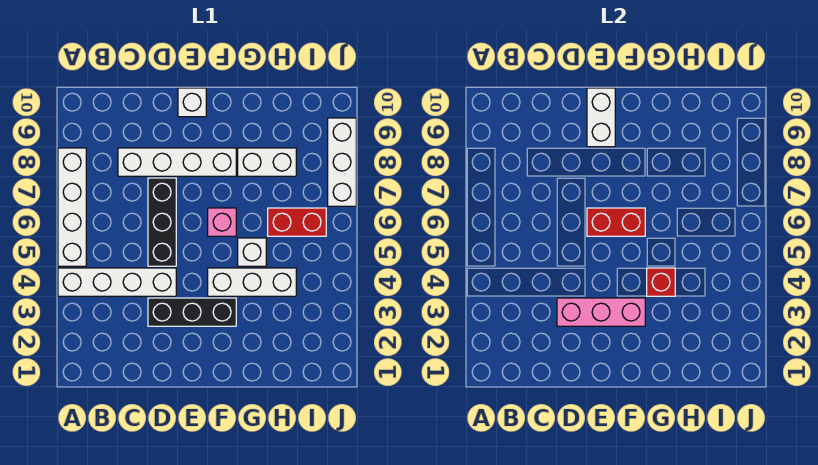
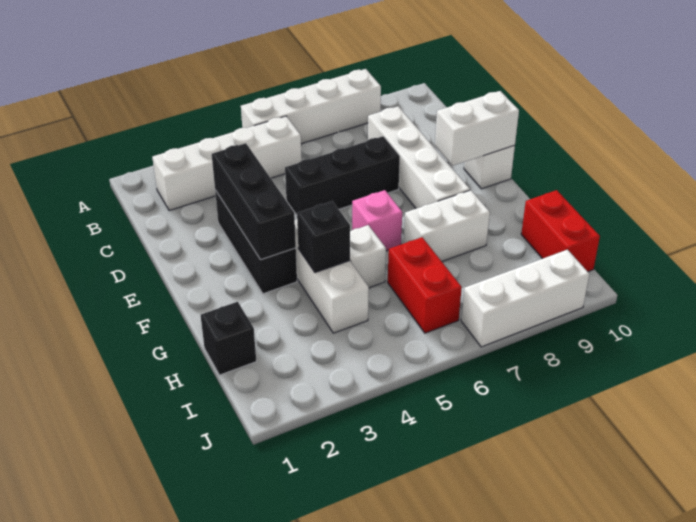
white 1x4 brick [58,268,176,296] -> white 1x4 brick turned to [152,116,302,211]
pink 1x3 brick [557,298,645,326] -> black 1x3 brick [212,143,296,260]
red 1x2 brick [587,208,645,236] -> red 1x2 brick moved to [521,190,600,272]
red 1x1 brick [647,268,675,296] -> black 1x1 brick [297,201,350,272]
white 1x2 brick [238,148,296,176] -> white 1x2 brick turned to [404,190,490,261]
none -> black 1x1 brick [201,302,256,375]

